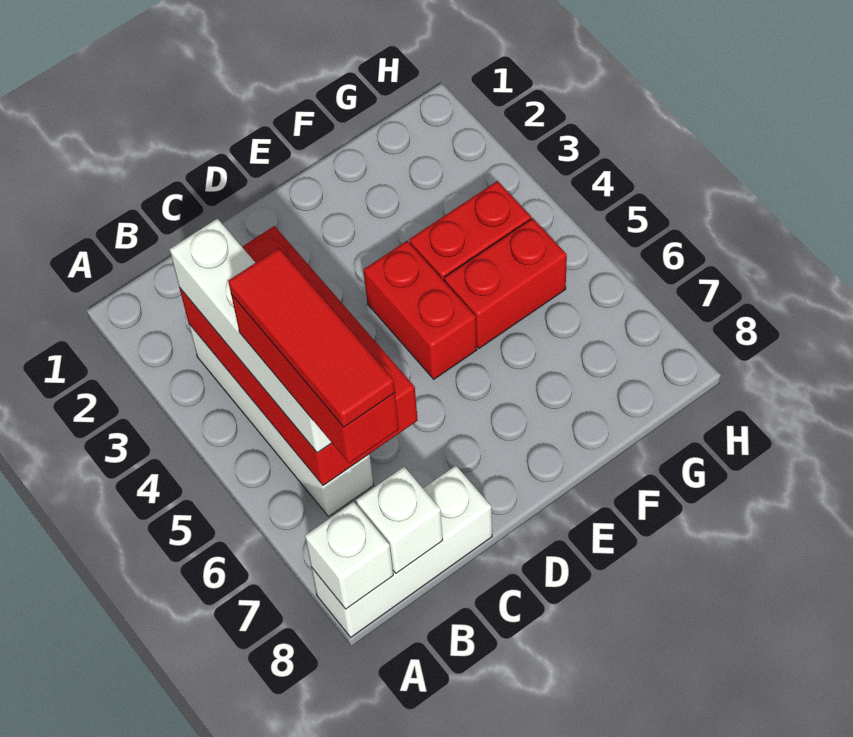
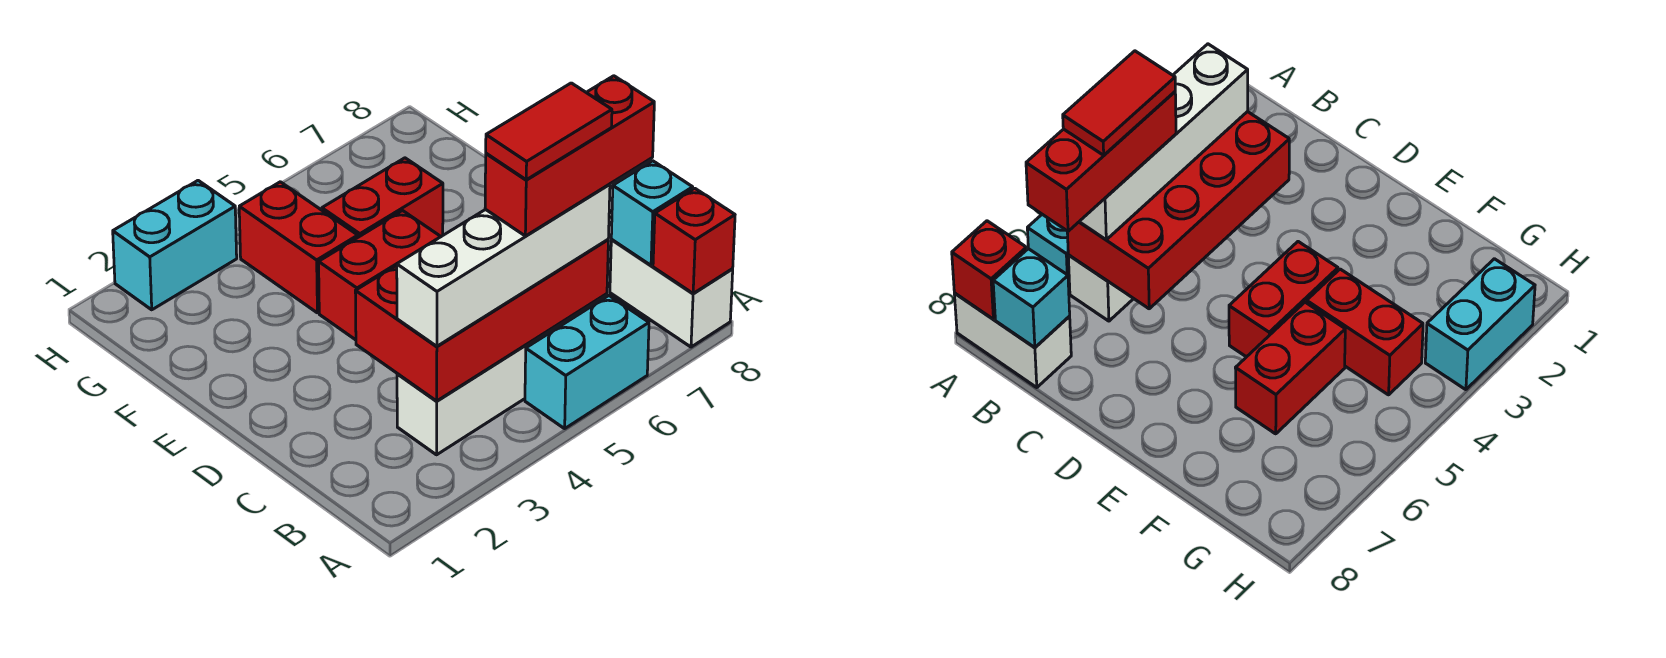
none -> cyan 1x2 brick [525,296,649,429]
white 1x3 brick [311,466,492,637] -> white 1x2 brick [610,240,733,347]
white 1x1 brick [305,502,393,609] -> red 1x1 brick [653,188,735,293]
red 1x3 tile [228,248,395,427] -> red 1x2 tile [486,83,612,180]
white 1x1 brick [356,467,443,573] -> cyan 1x1 brick [611,161,693,265]
red 1x2 brick [444,218,567,348] -> red 1x2 brick turned to [322,158,443,237]
none -> cyan 1x2 brick [113,181,237,310]

